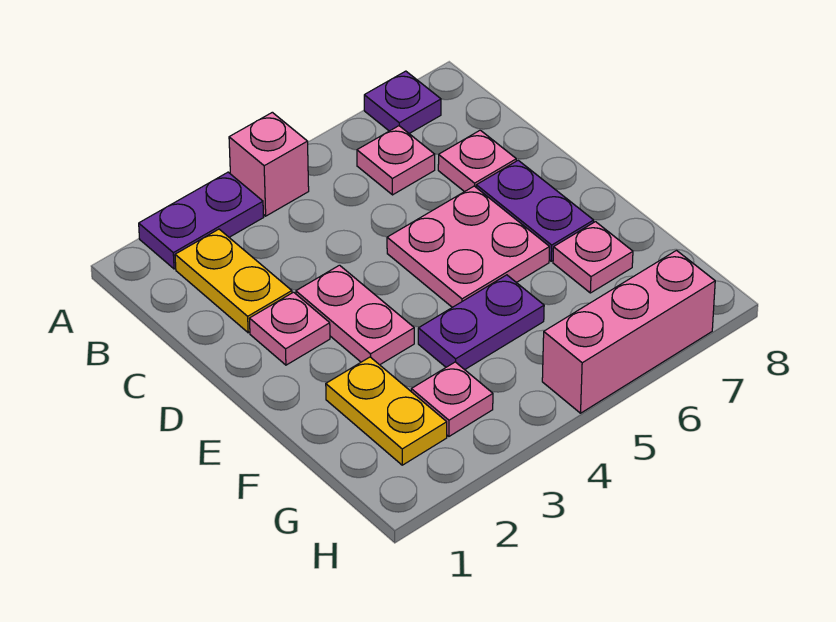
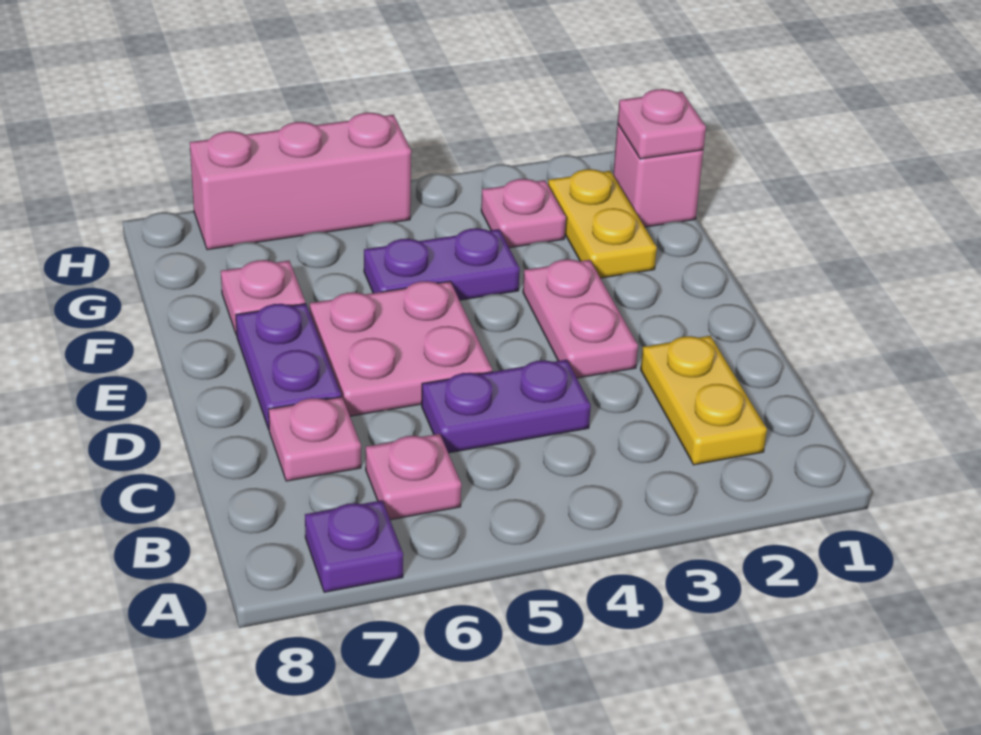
purple 1x2 plate [139,172,264,269] -> purple 1x2 plate moved to [422,360,591,453]
pink 1x1 brick [229,112,309,216] -> pink 1x1 brick moved to [613,124,703,227]
pink 1x1 plate [249,292,330,365] -> pink 1x1 plate moved to [618,89,706,159]

